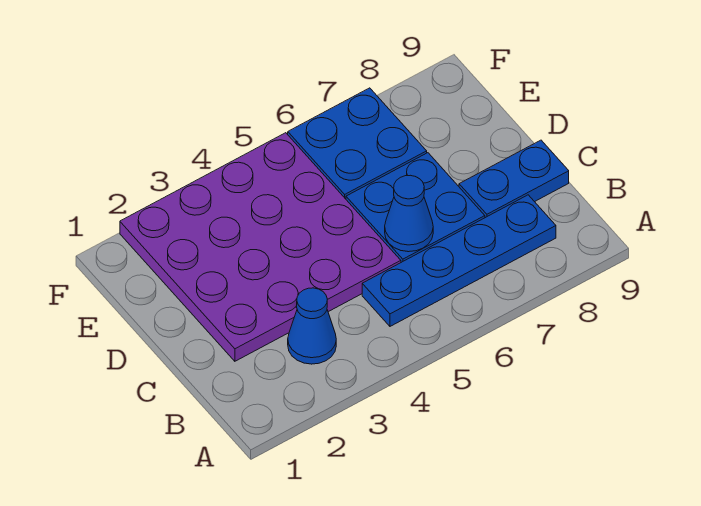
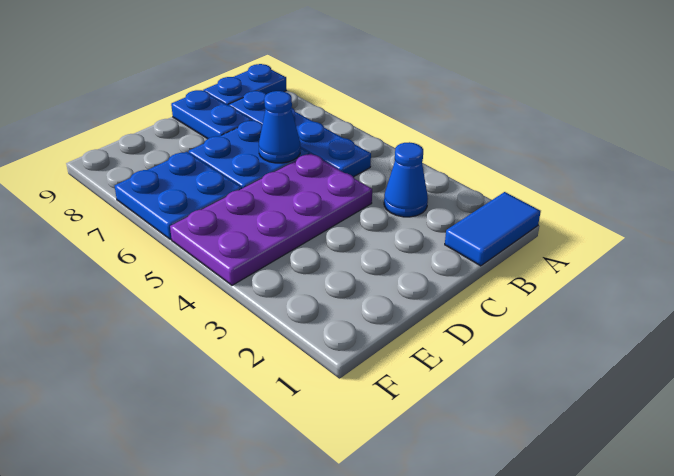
none -> blue 1x2 tile [445,192,541,266]
none -> blue 1x2 plate [203,64,286,105]
purple 4x4 plate [120,133,401,361] -> purple 2x4 plate [170,153,372,285]

